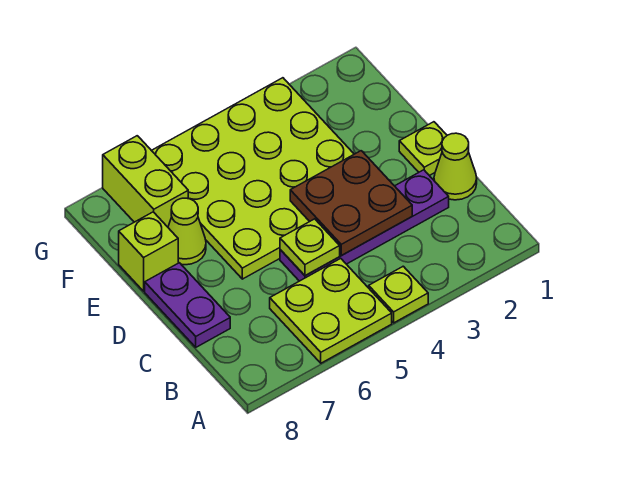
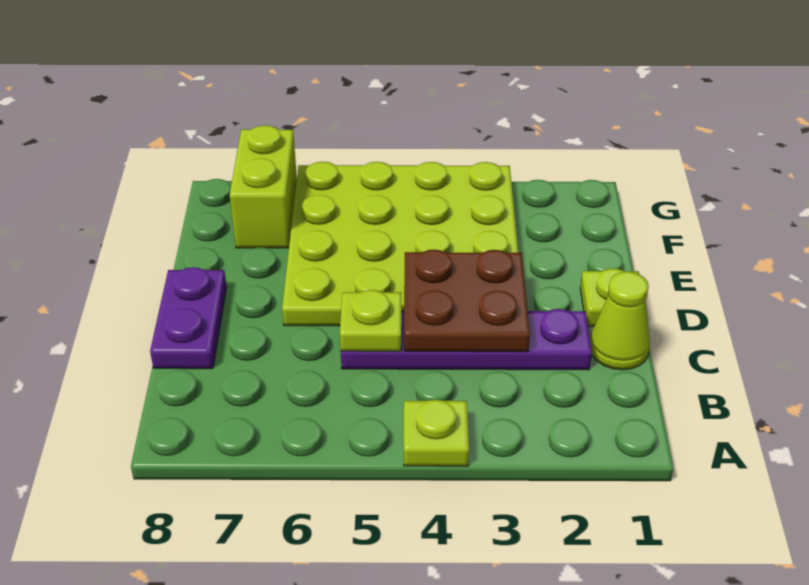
lime 2x2 plate [270,258,392,363] -> none
lime 1x1 cone [168,198,206,265] -> none
lime 1x1 brick [119,212,178,291] -> none

